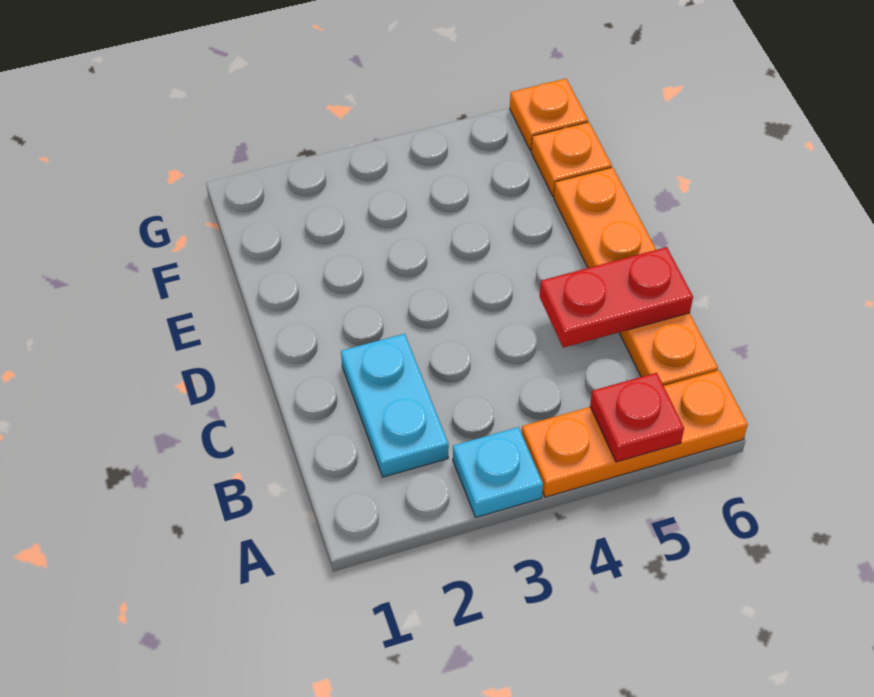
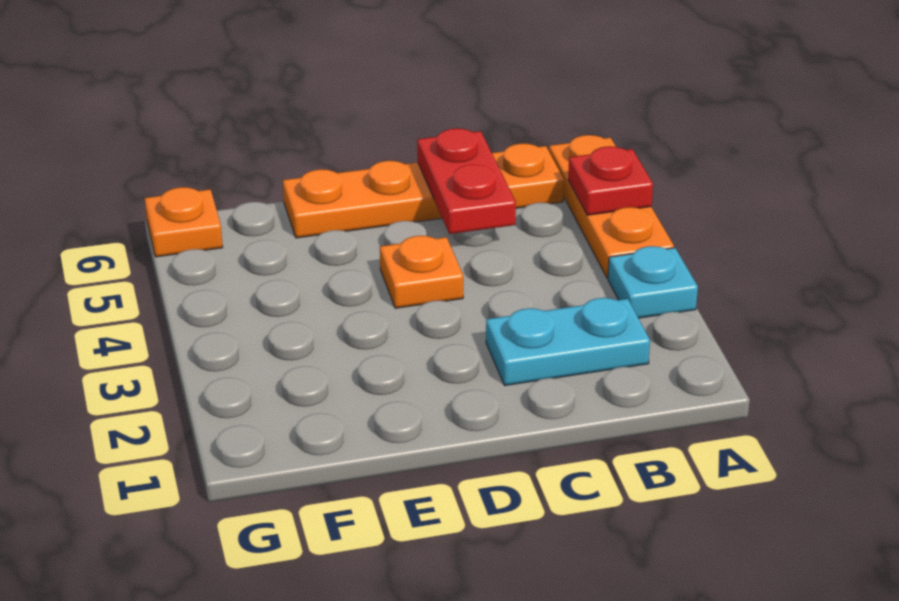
orange 1x1 plate [531,122,612,196] -> orange 1x1 plate moved to [380,236,463,308]

